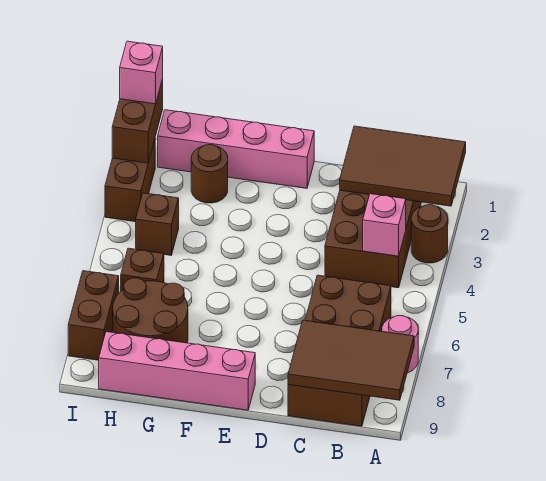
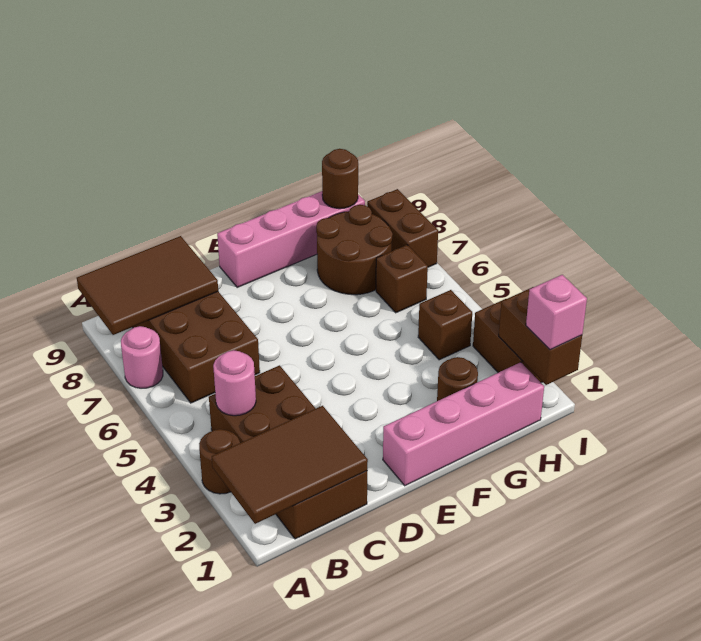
pink 1x1 brick [363,194,406,256] -> pink 1x1 round brick [213,350,256,416]
none -> brown 1x1 round brick [322,149,358,209]

